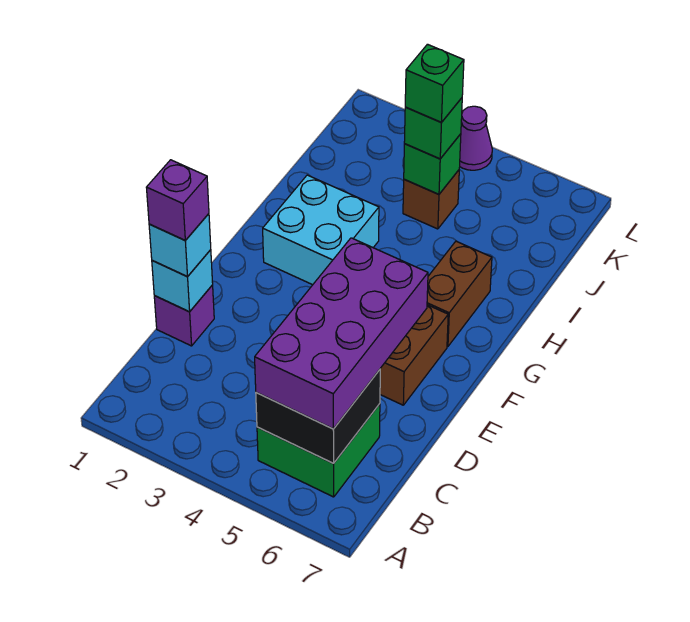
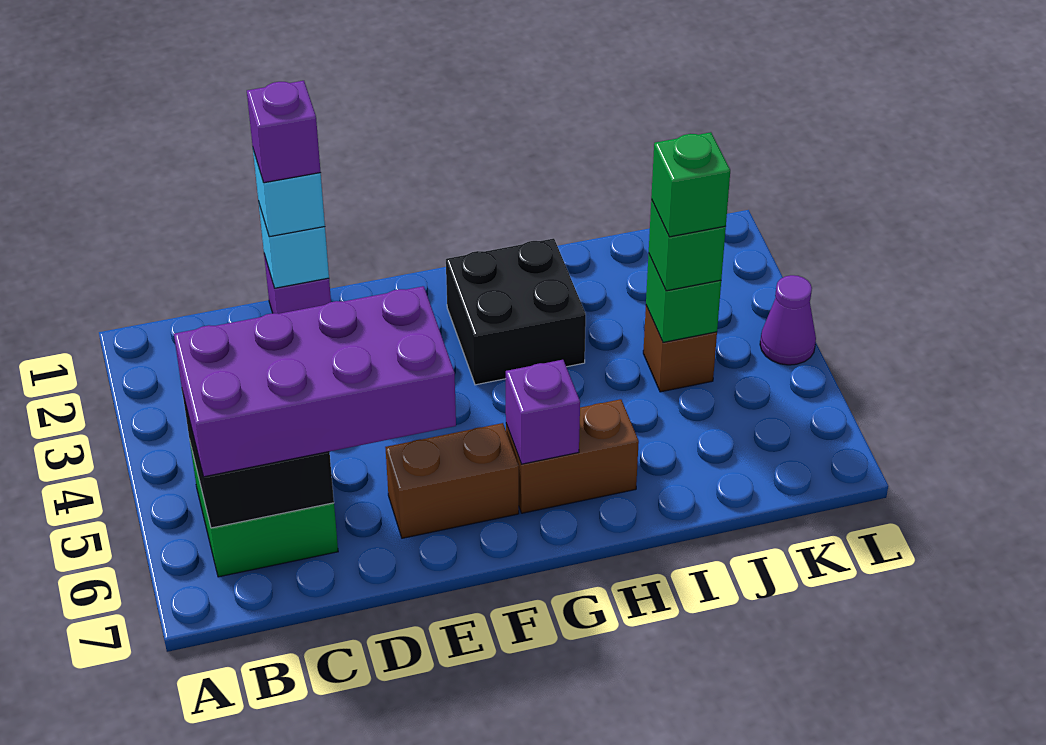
cyan 2x2 brick [263,175,379,285] -> black 2x2 brick [446,238,586,385]
none -> purple 1x1 brick [506,360,580,464]

